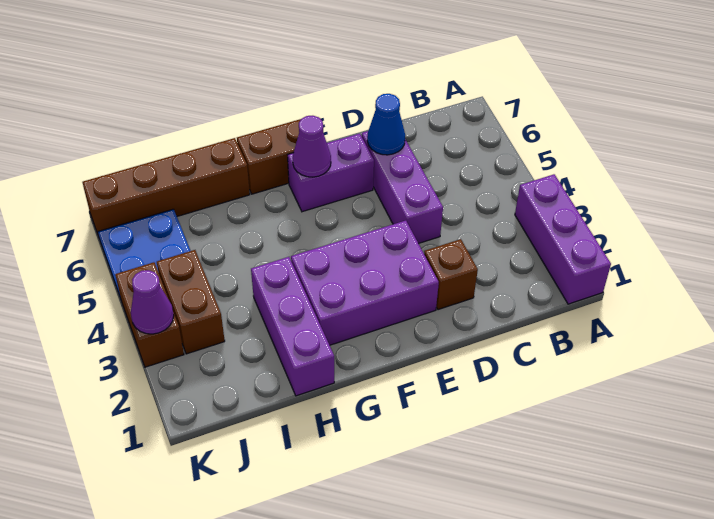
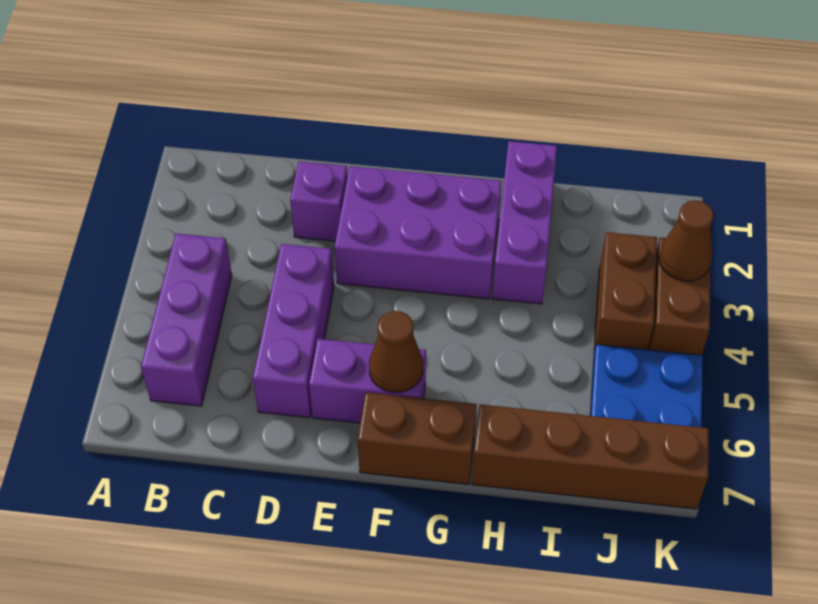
purple 1x3 brick [515,174,611,304] -> purple 1x3 brick moved to [141,233,232,406]
brown 1x1 brick [424,239,478,310] -> purple 1x1 brick [290,161,348,241]
blue 1x1 cone [367,94,405,155] -> none
purple 1x1 cone [293,116,331,177] -> brown 1x1 cone [369,311,423,392]
purple 1x1 cone [131,270,174,334] -> brown 1x1 cone [659,200,714,281]

